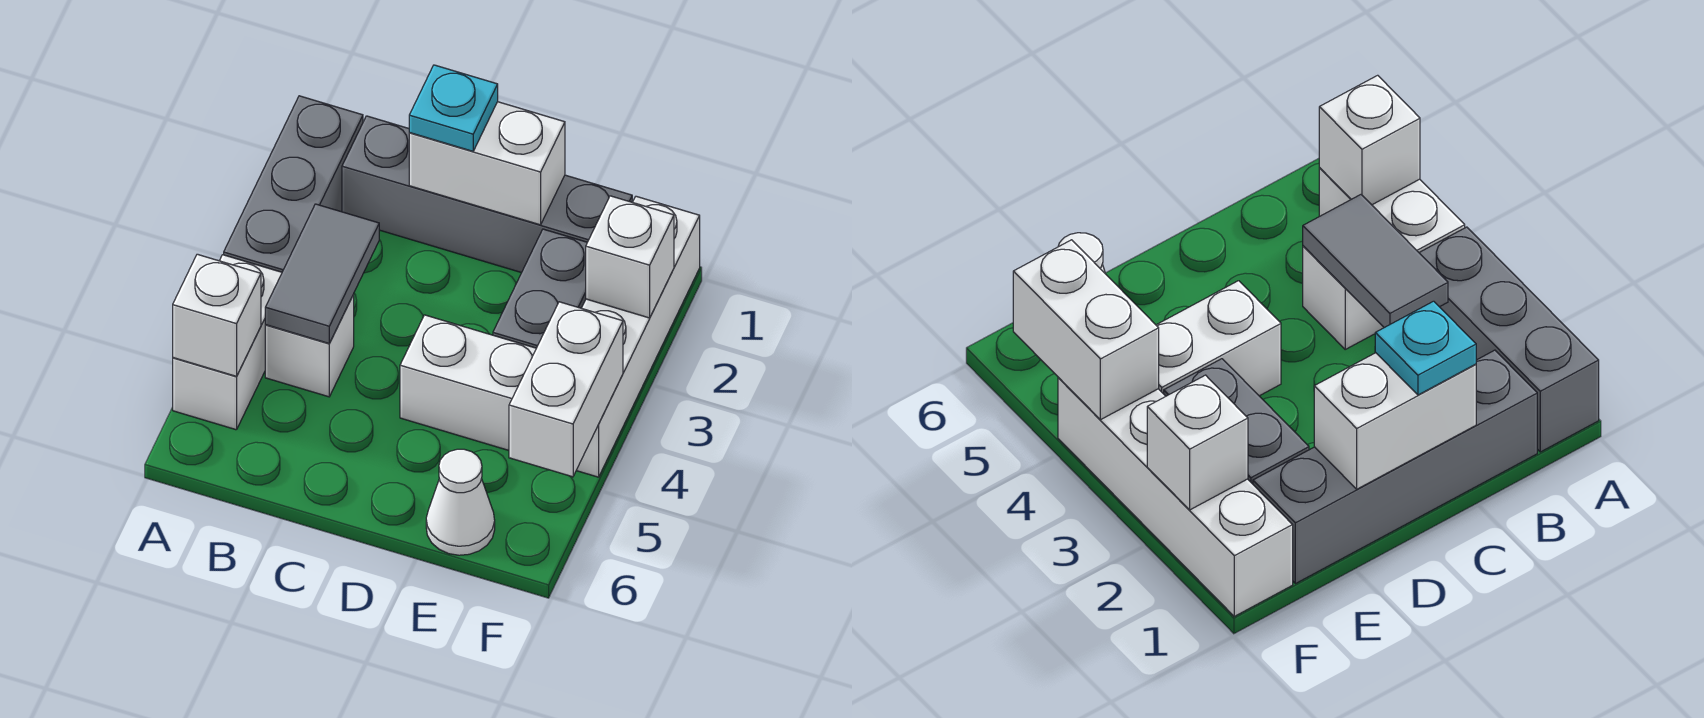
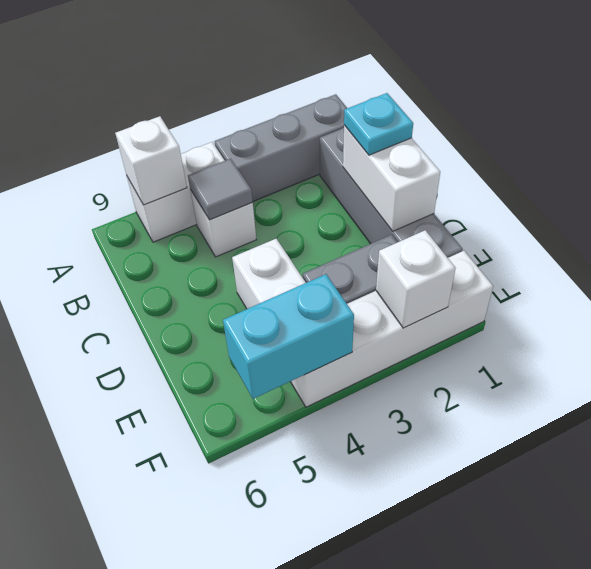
grey 1x2 tile [265,204,379,343] -> grey 1x1 tile [188,159,253,220]
white 1x1 cone [426,449,495,555] -> none
white 1x2 brick [509,302,623,477] -> cyan 1x2 brick [223,274,354,399]

